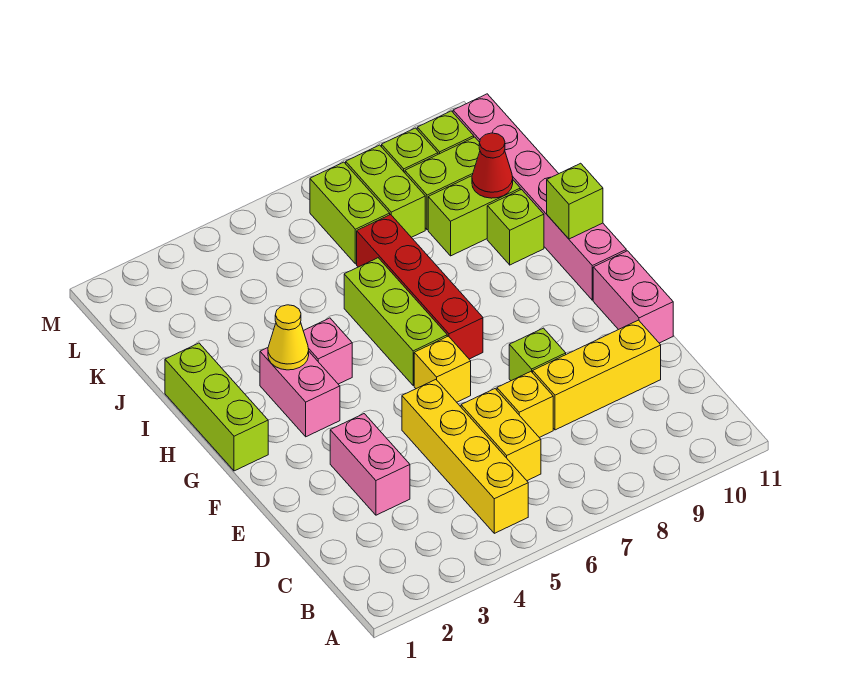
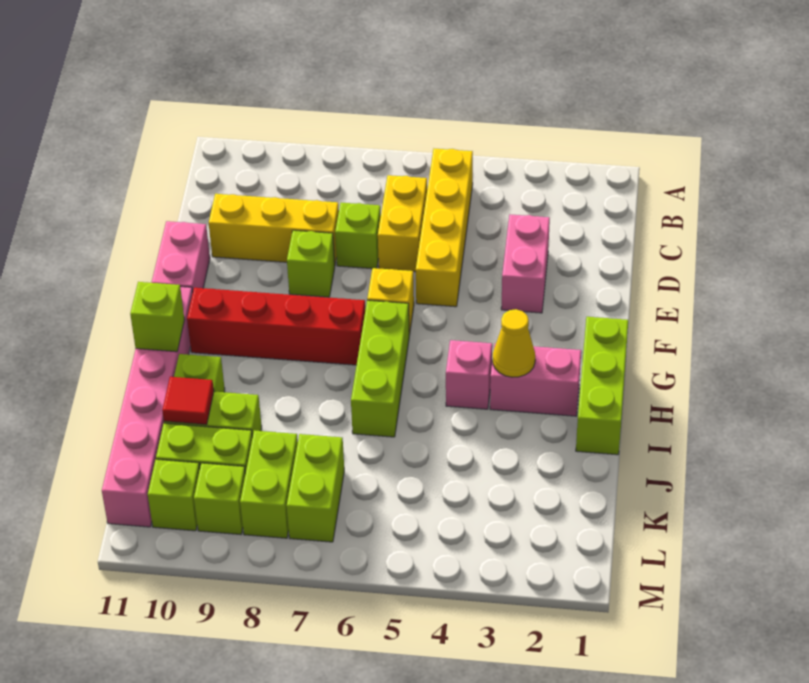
yellow 1x1 brick [497,372,553,438] -> lime 1x1 brick [335,203,381,269]
pink 1x2 brick [260,348,340,437] -> pink 1x2 brick turned to [490,344,581,416]
red 1x4 brick [357,214,483,359] -> red 1x4 brick turned to [187,288,365,365]
red 1x1 cone [472,133,513,198] -> red 1x1 tile [162,377,214,425]

